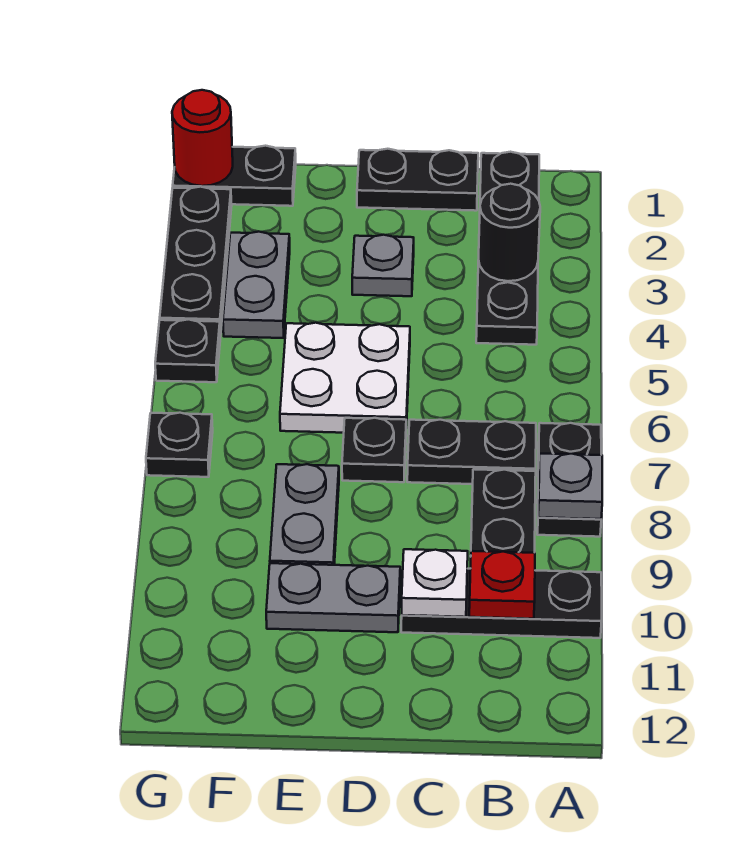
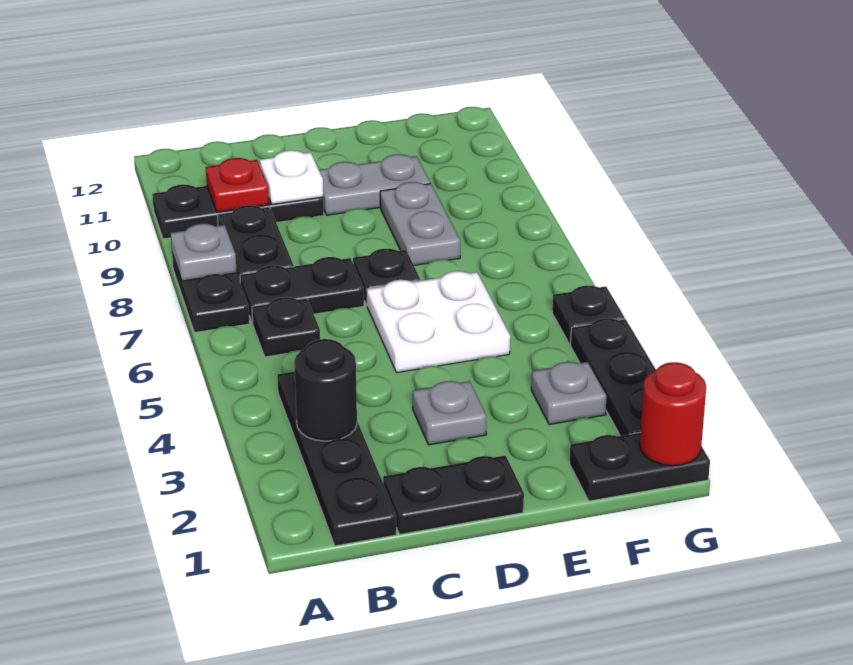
grey 1x2 plate [223,232,290,338] -> grey 1x1 plate [531,362,607,424]
black 1x1 plate [146,413,213,477] -> black 1x1 plate moved to [252,297,320,357]

